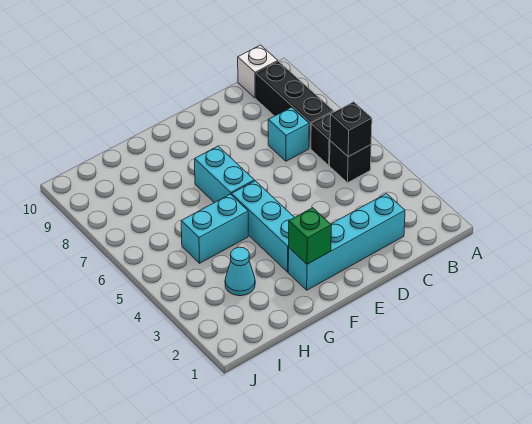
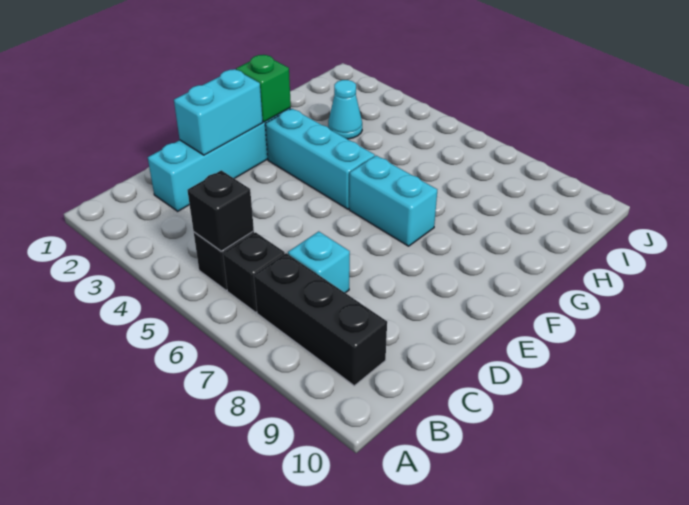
white 1x1 brick [238,45,278,98] -> none
cyan 1x2 brick [181,194,248,263] -> cyan 1x2 brick moved to [174,69,263,155]

